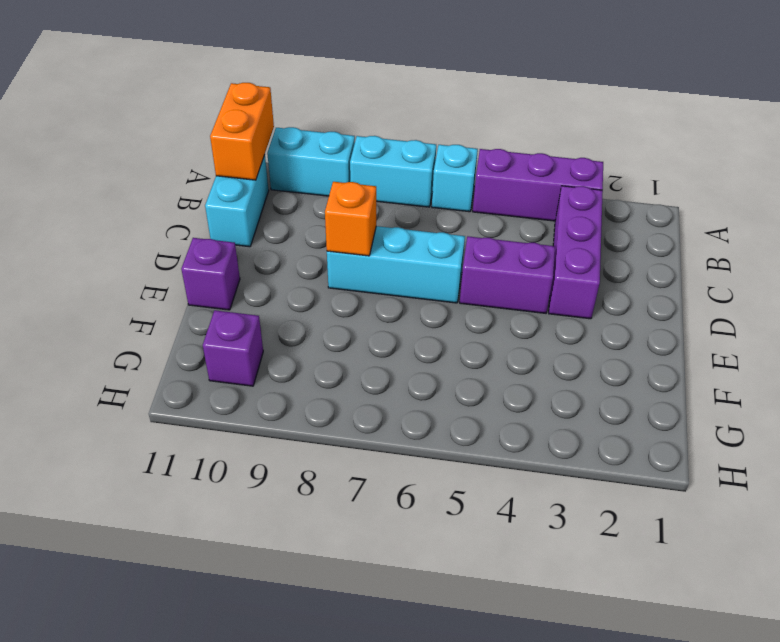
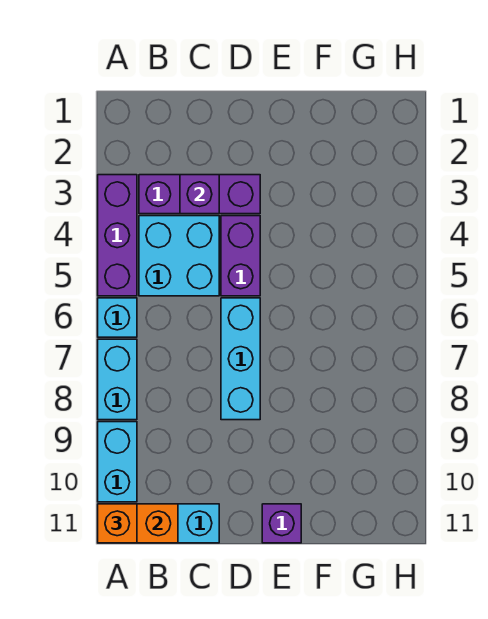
none -> cyan 2x2 brick [139,216,219,296]
orange 1x1 brick [325,182,376,256] -> orange 1x1 brick moved to [98,504,137,543]
purple 1x1 brick [203,310,263,386] -> purple 1x1 brick moved to [180,175,219,214]

